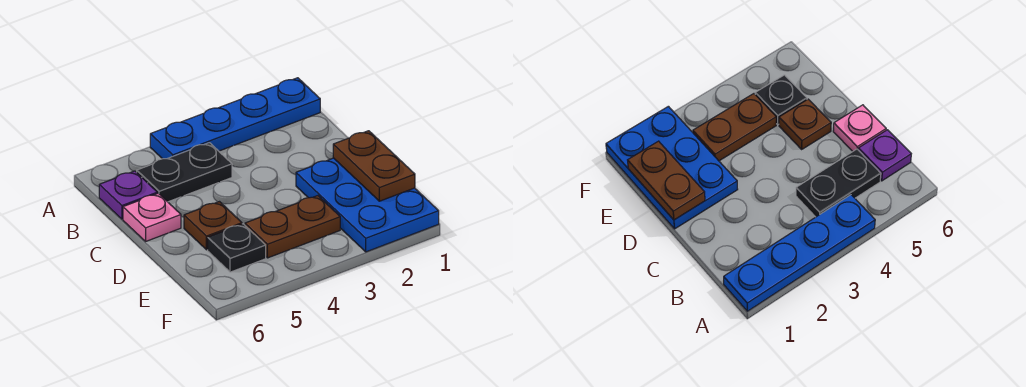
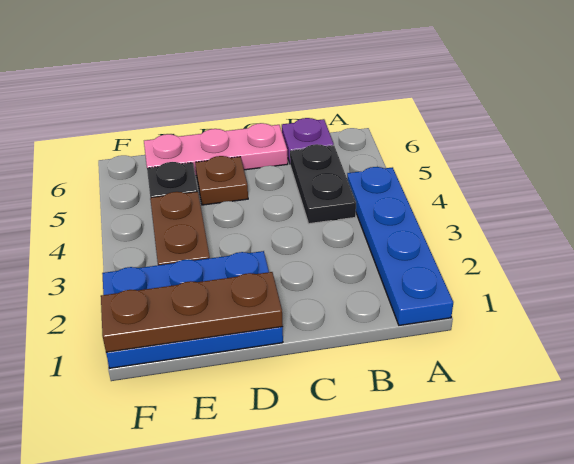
pink 1x1 plate [123,193,181,241] -> pink 1x3 plate [144,123,288,176]
brown 1x2 plate [333,131,415,201] -> brown 1x3 plate [101,272,283,352]

